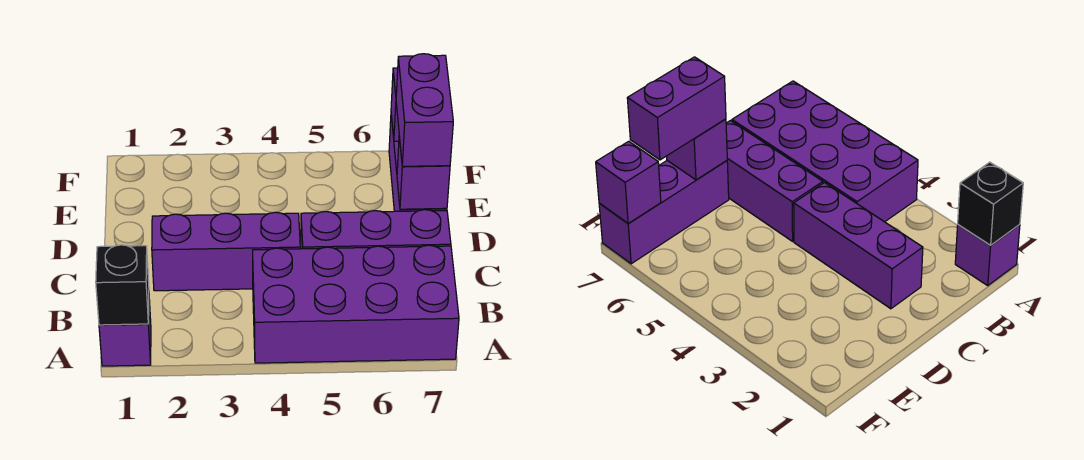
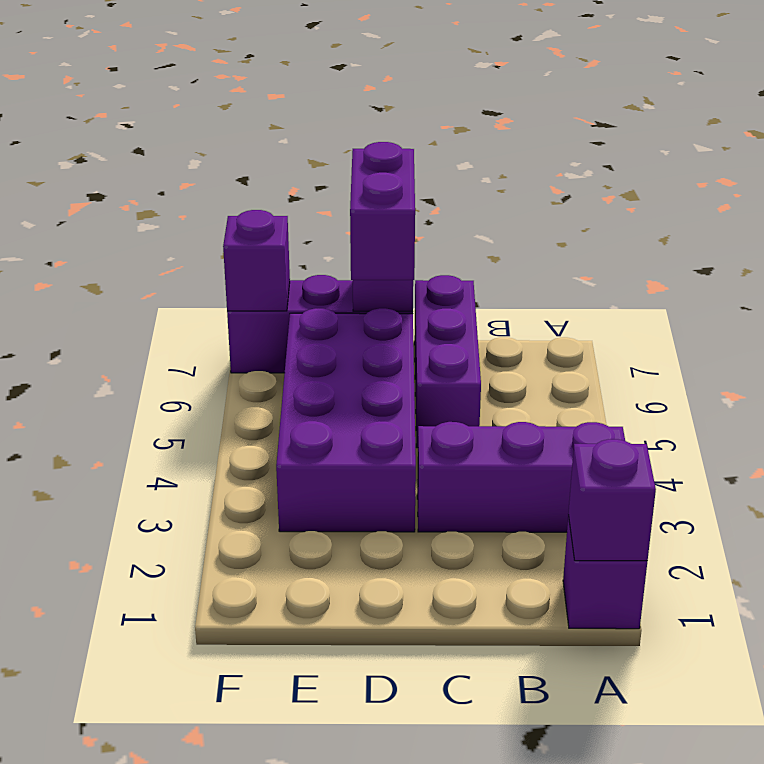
black 1x1 brick [96,245,149,325] -> purple 1x1 brick [568,439,656,561]
purple 2x4 brick [253,245,459,363] -> purple 2x4 brick moved to [276,308,416,532]
purple 1x3 brick [152,212,300,291] -> purple 1x3 brick turned to [417,422,625,532]
purple 1x2 brick [396,54,453,166] -> purple 1x2 brick turned to [350,142,415,280]

